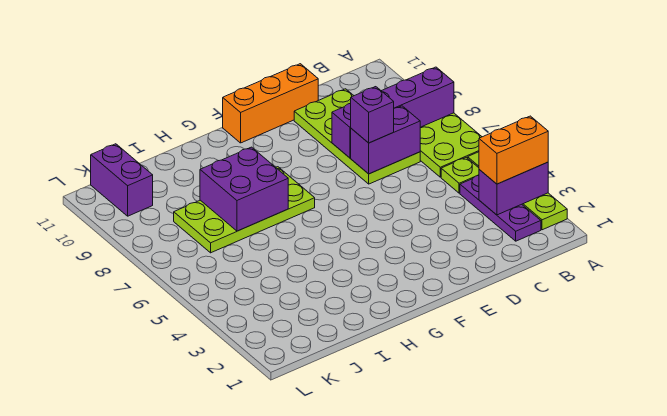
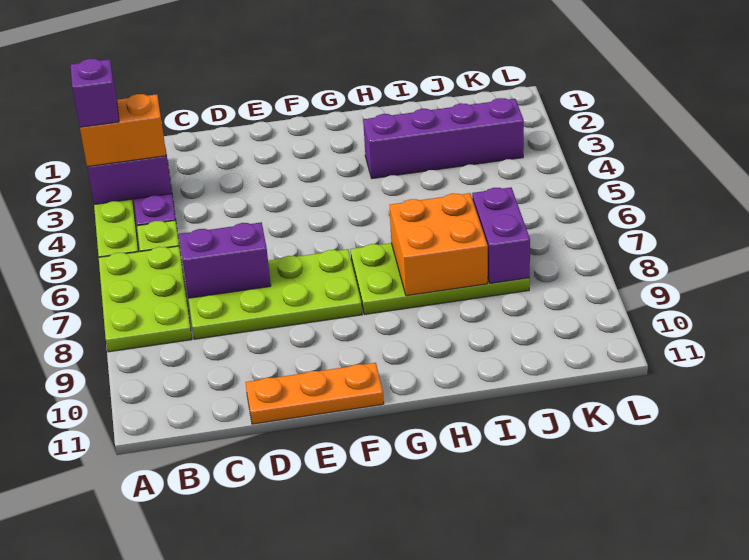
purple 1x4 brick [332,67,454,158] -> purple 1x4 brick moved to [363,98,524,179]
lime 2x4 plate [294,89,420,184] -> lime 2x4 plate turned to [188,249,362,339]
purple 1x1 brick [351,87,394,143] -> purple 1x1 brick moved to [71,59,119,127]
orange 1x3 brick [223,64,318,143] -> orange 1x3 plate [246,363,384,424]
purple 2x2 brick [200,147,288,231] -> orange 2x2 brick [390,193,488,296]
purple 1x2 brick [91,144,153,216] -> purple 1x2 brick moved to [472,187,530,283]

